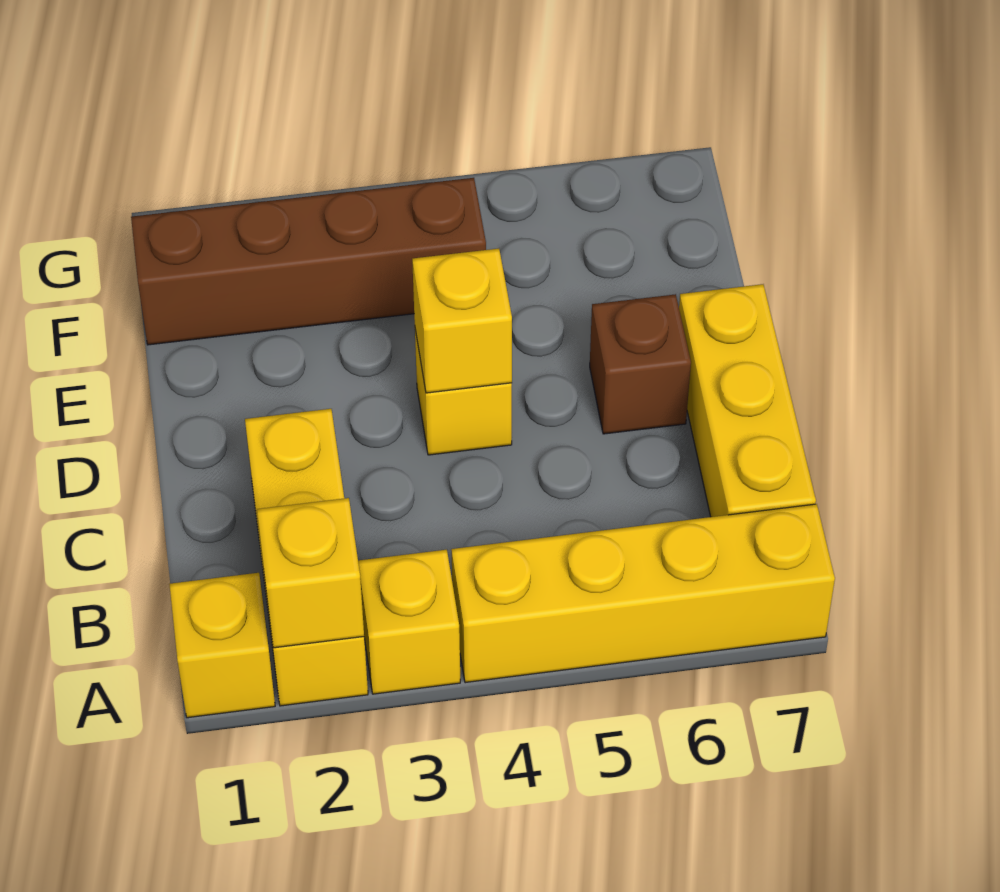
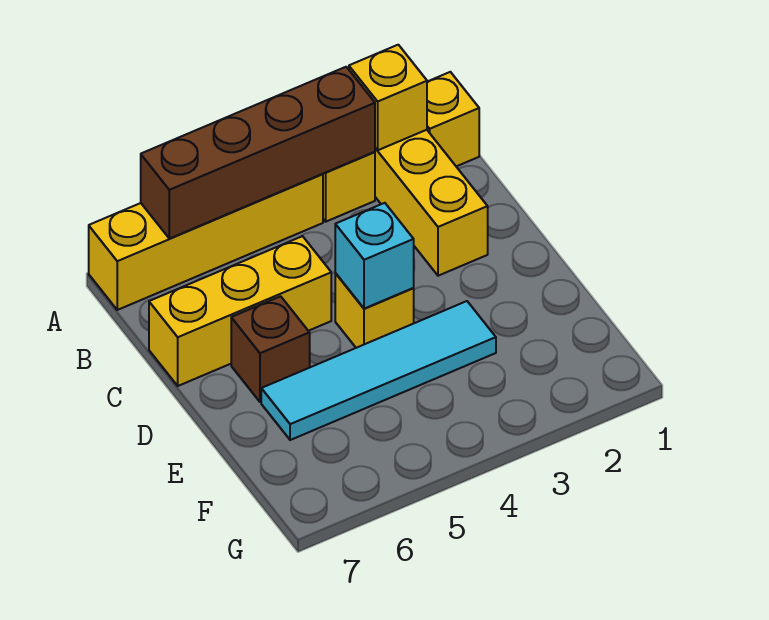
yellow 1x3 brick [679,284,816,517] -> yellow 1x3 brick turned to [149,236,331,386]
yellow 1x1 brick [412,249,512,393] -> cyan 1x1 brick [335,203,414,309]
none -> cyan 1x4 tile [261,301,496,440]
brown 1x4 brick [131,178,486,345] -> brown 1x4 brick moved to [141,67,375,239]

